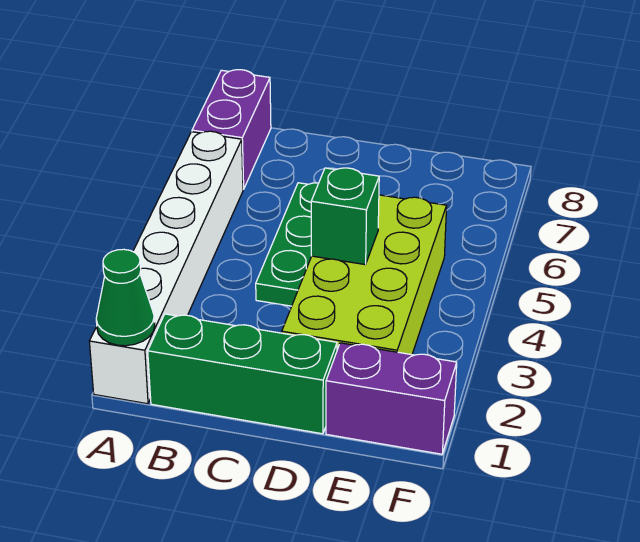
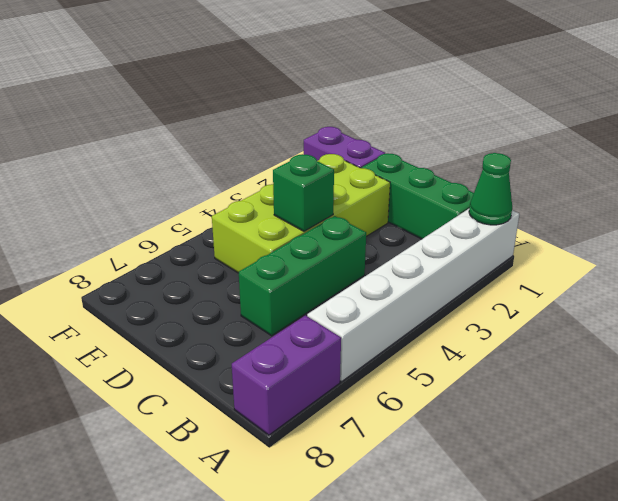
green 1x3 plate [256,183,319,306] -> green 1x3 brick [239,216,366,336]

